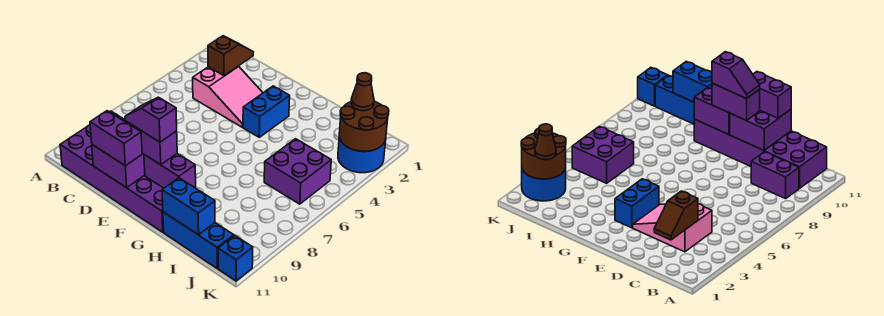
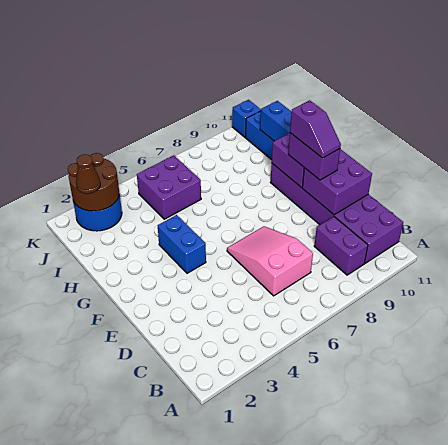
brown 1x2 slope [208,36,253,76] -> none
pink 2x3 slope [193,66,263,127] -> pink 2x3 slope moved to [227,226,313,296]
purple 1x2 brick [90,111,142,166] -> none
blue 1x2 brick [243,86,290,137] -> blue 1x2 brick turned to [158,215,206,273]

